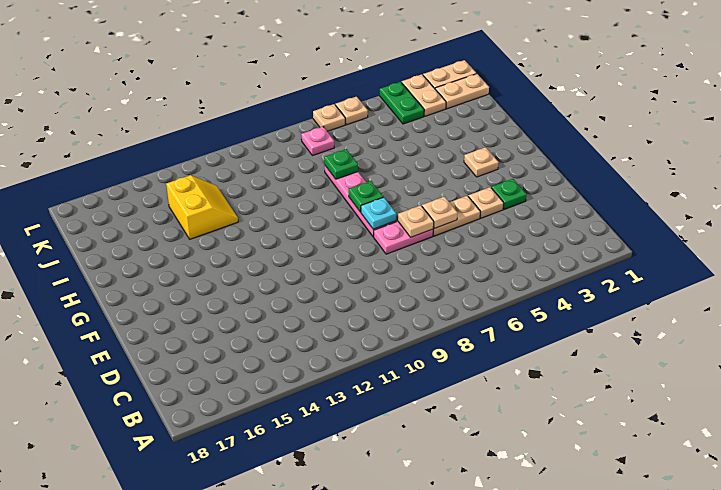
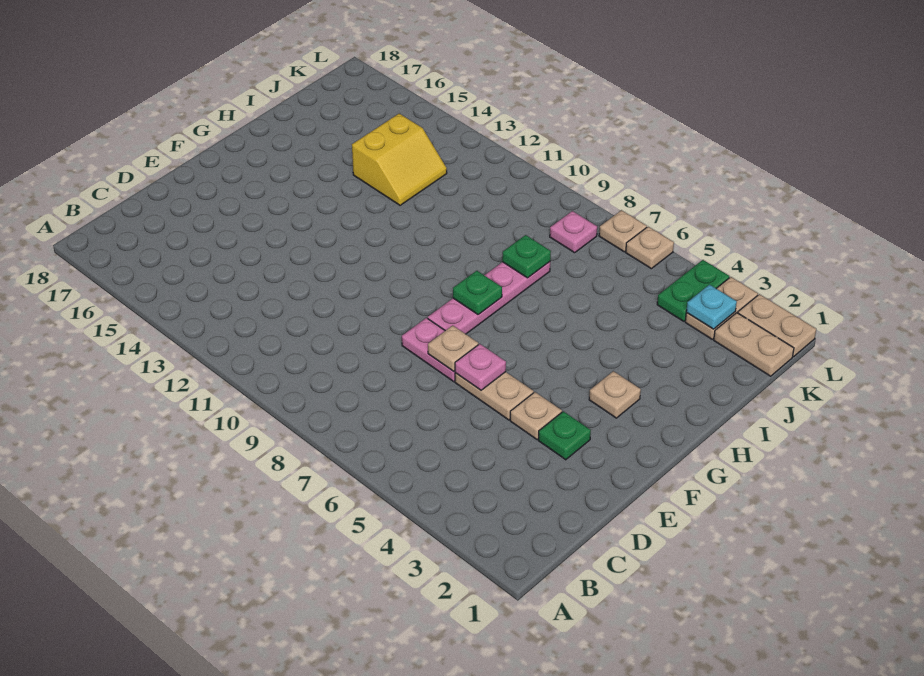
tan 1x1 plate [422,197,458,228] -> pink 1x1 plate [455,344,506,390]
cyan 1x1 plate [361,197,396,229] -> cyan 1x1 plate moved to [686,285,737,329]

